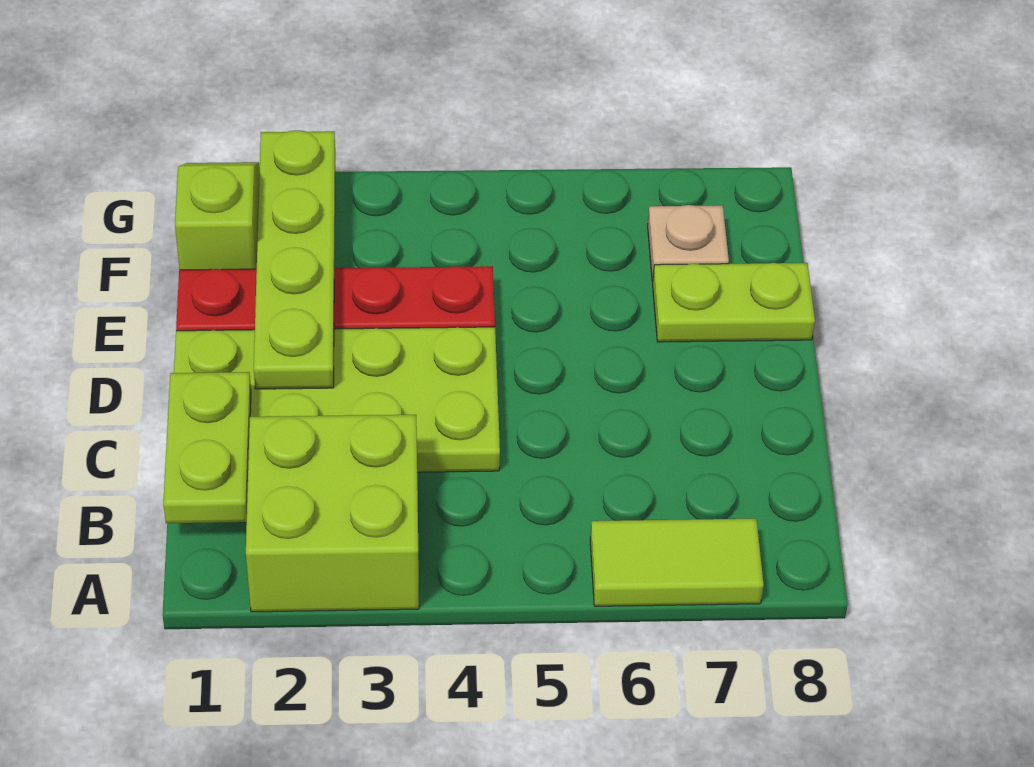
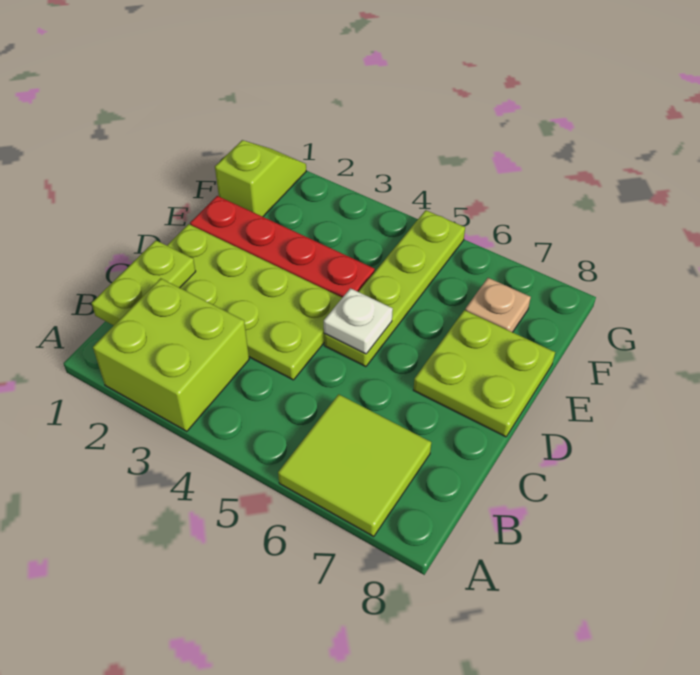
lime 1x2 tile [590,519,764,606] -> lime 2x2 tile [278,394,431,536]
lime 1x4 plate [254,130,335,389] -> lime 1x4 plate moved to [324,210,465,367]
none -> white 1x1 plate [324,288,393,354]
lime 1x2 plate [653,263,815,342] -> lime 2x2 plate [413,310,555,437]

